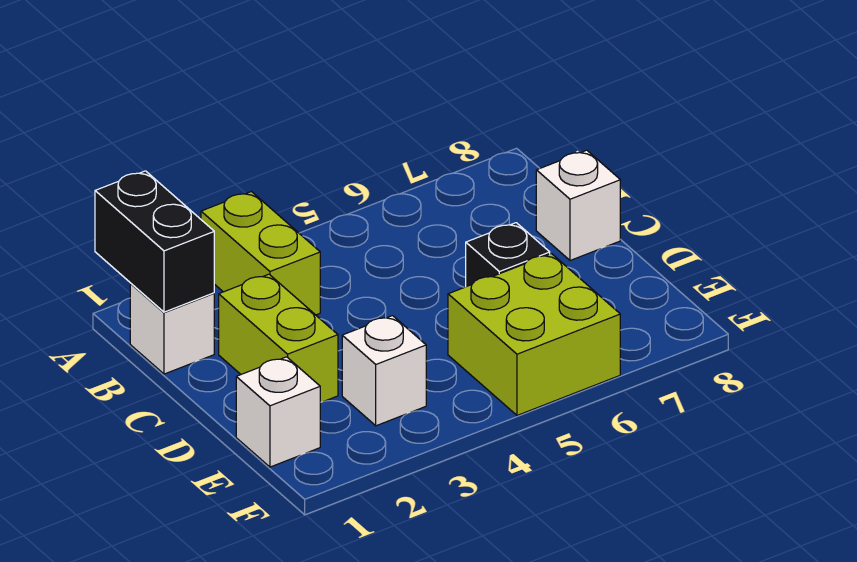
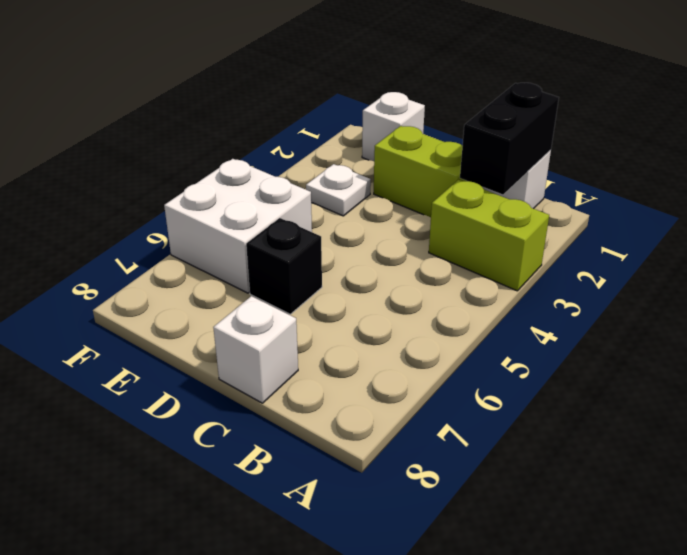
black 1x2 brick [95,171,214,312] -> black 1x2 brick turned to [460,83,559,194]
white 1x1 brick [342,316,426,426] -> white 1x1 plate [306,164,371,216]
lime 2x2 brick [448,254,620,415] -> white 2x2 brick [164,159,312,293]

